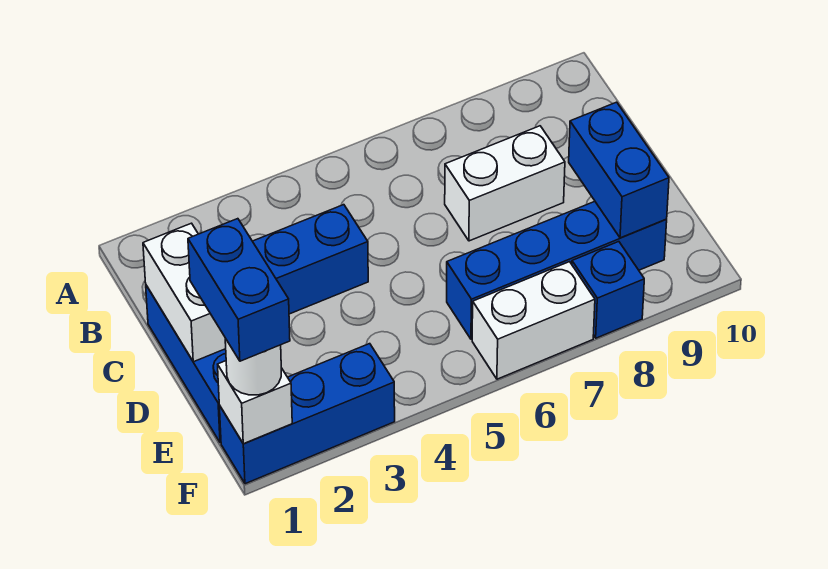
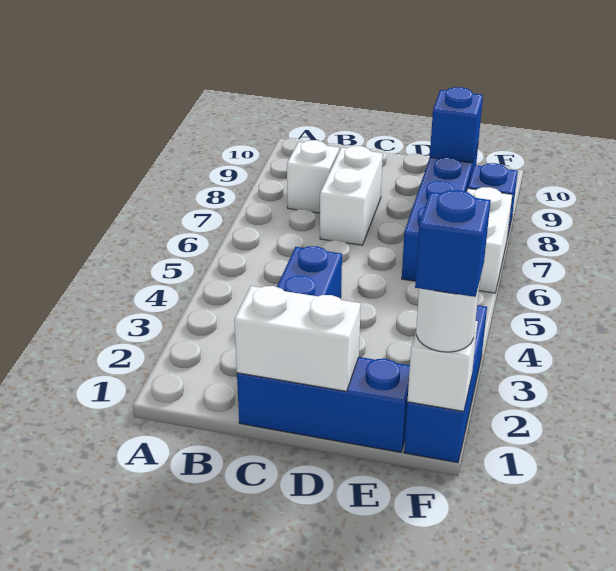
none -> white 1x1 brick [287,140,339,213]
blue 1x2 brick [569,102,669,238] -> blue 1x1 brick [430,87,483,163]
blue 1x2 brick [188,219,290,361] -> blue 1x1 brick [415,190,491,297]

